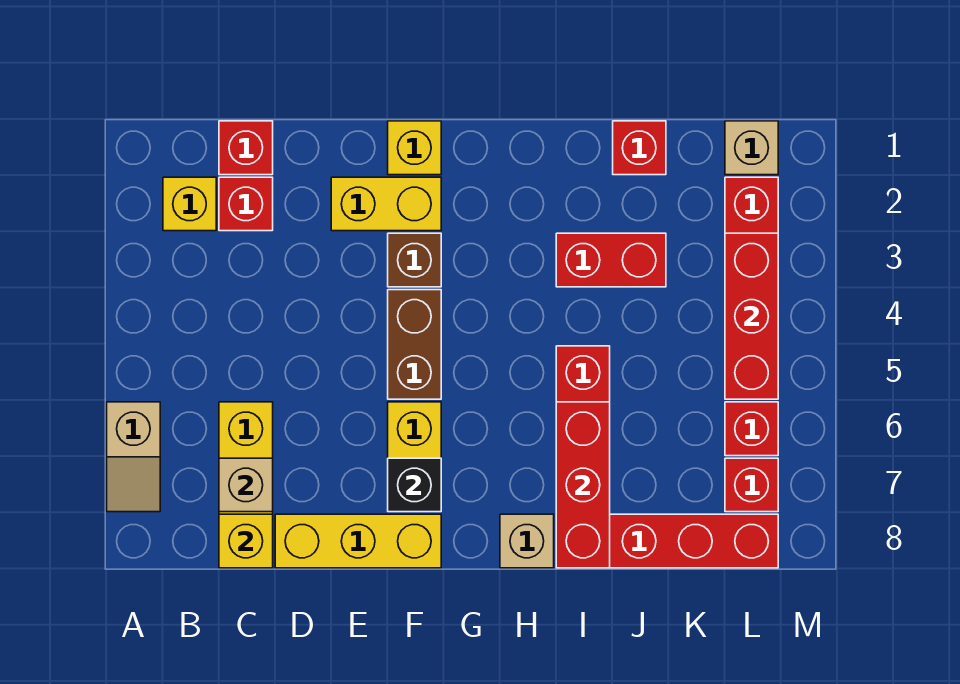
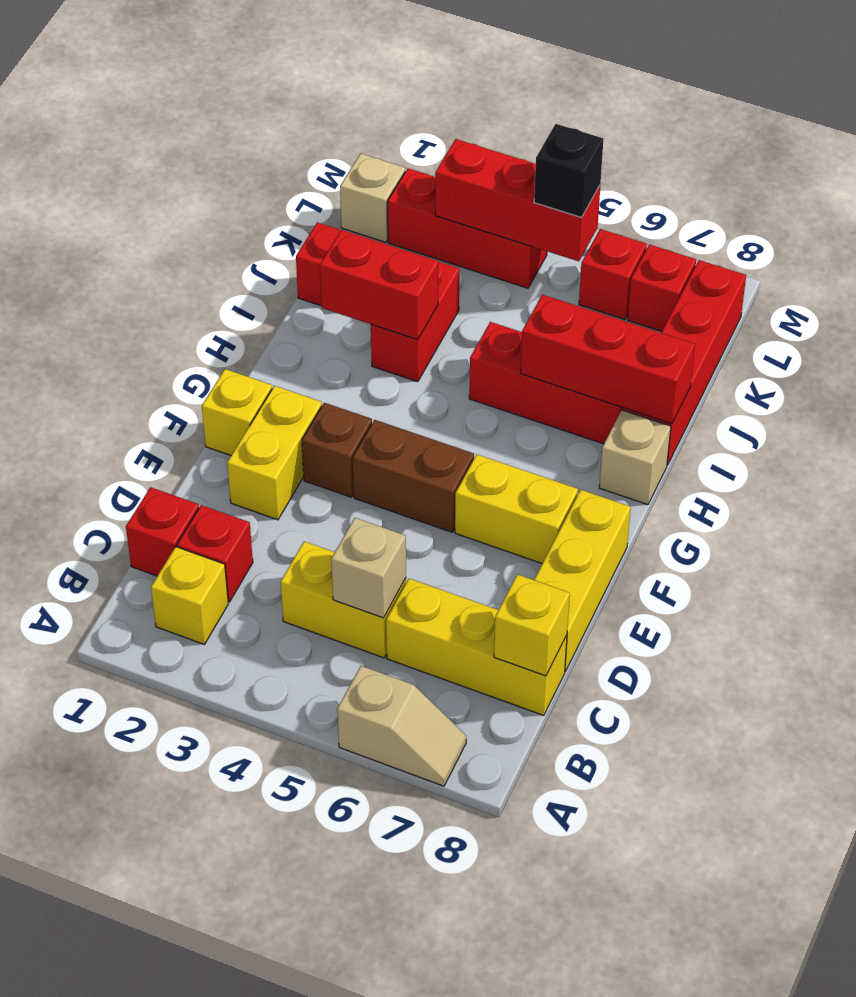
none -> yellow 1x2 brick [281,541,406,658]
tan 1x1 brick [219,458,273,512] -> tan 1x1 brick moved to [331,518,406,618]
black 1x1 brick [388,458,441,512] -> black 1x1 brick moved to [534,124,604,217]
none -> red 1x2 brick [320,230,439,340]

